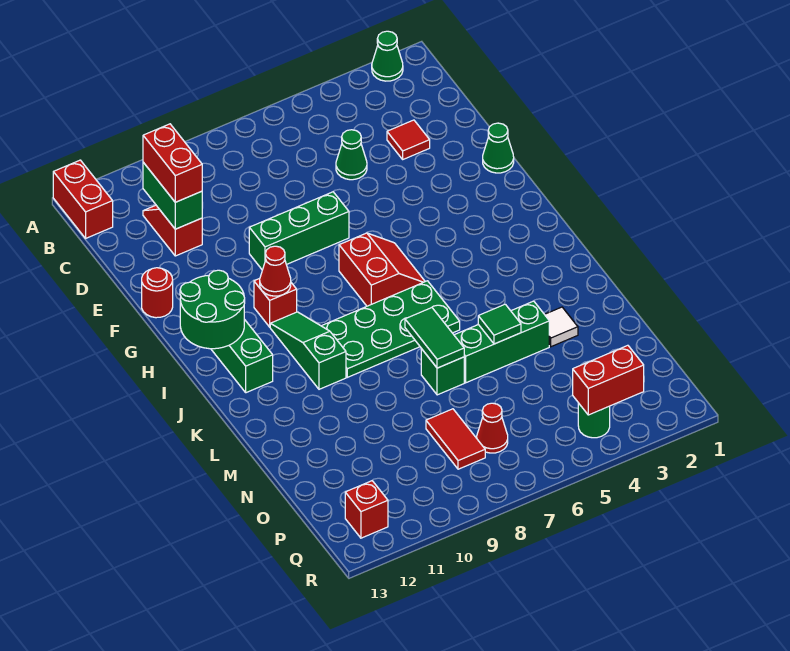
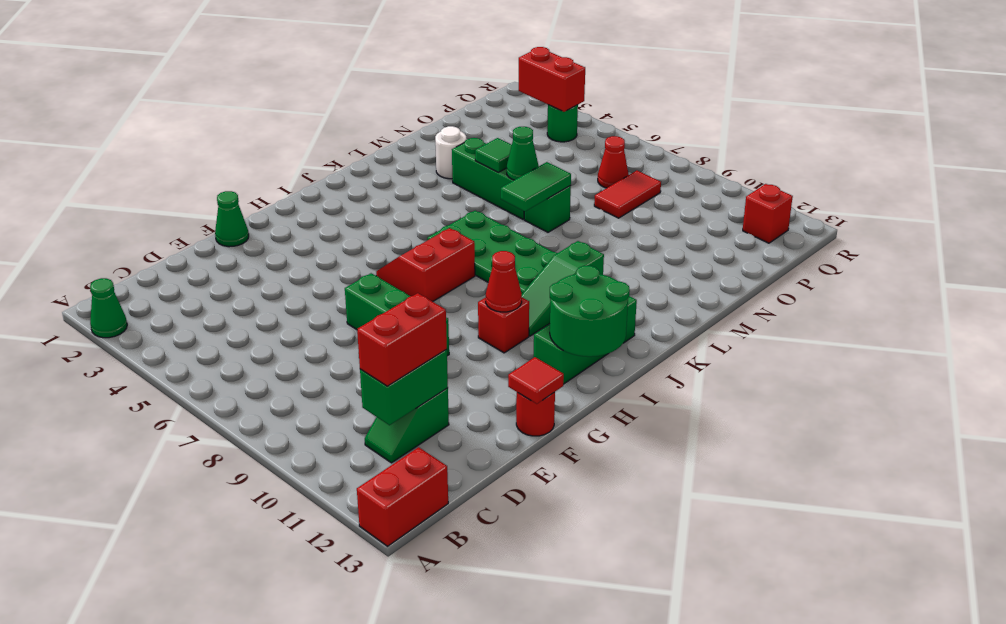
red 1x2 slope [143,205,202,256] -> green 1x2 slope [365,388,449,463]
red 1x1 tile [387,120,430,159] -> red 1x1 tile moved to [508,357,564,404]
green 1x1 cone [336,130,367,180] -> green 1x1 cone moved to [507,127,539,180]
white 1x1 tile [545,307,578,347] -> white 1x1 round brick [435,126,466,179]

